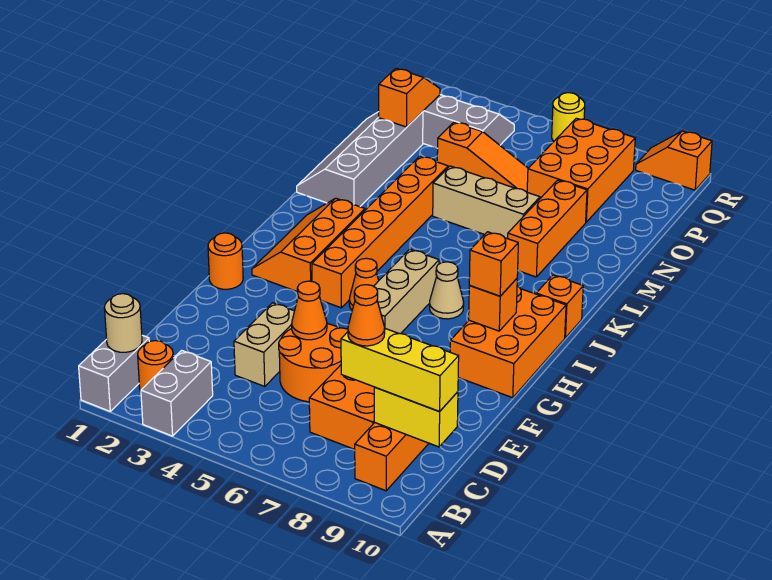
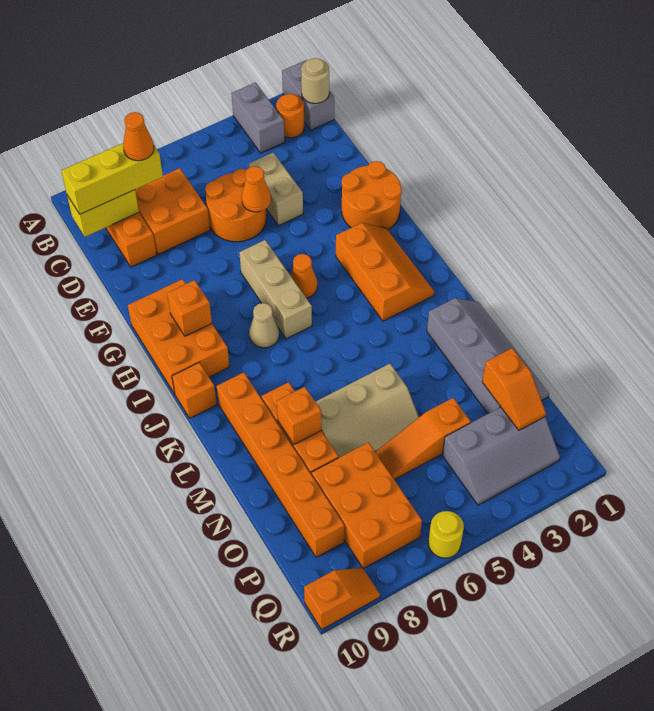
orange 1x1 round brick [208,233,243,289] -> orange 2x2 round brick [342,161,402,230]
orange 1x6 brick [312,156,448,308] -> orange 1x6 brick moved to [217,372,344,558]
orange 1x1 brick [469,232,518,296] -> orange 1x1 brick moved to [277,387,321,444]

